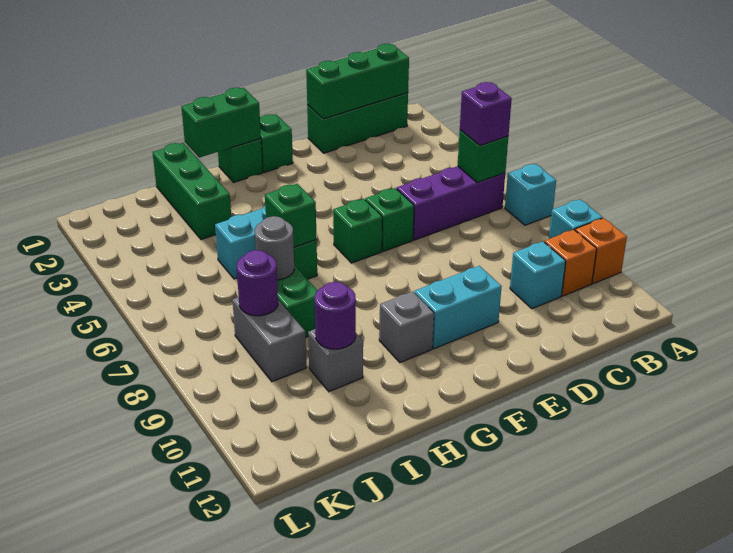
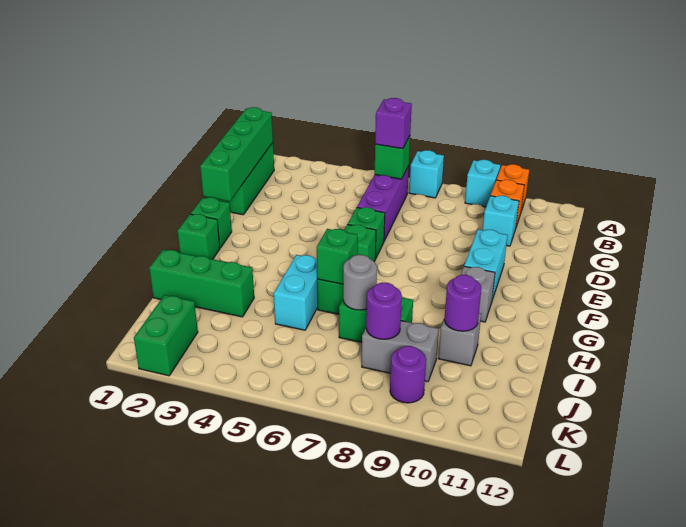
green 1x3 brick [306,44,409,119] -> green 1x4 brick [200,107,273,201]
green 1x2 brick [181,88,261,158] -> green 1x2 brick moved to [134,295,198,376]
none -> purple 1x1 round brick [390,346,426,403]

